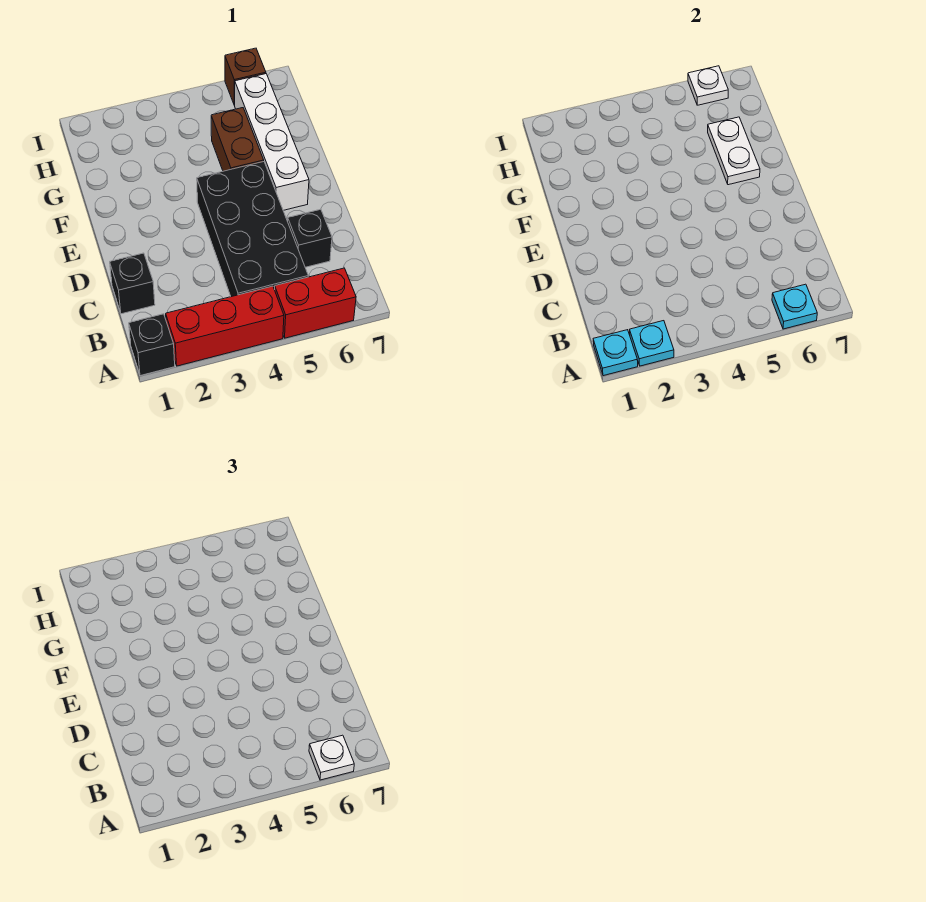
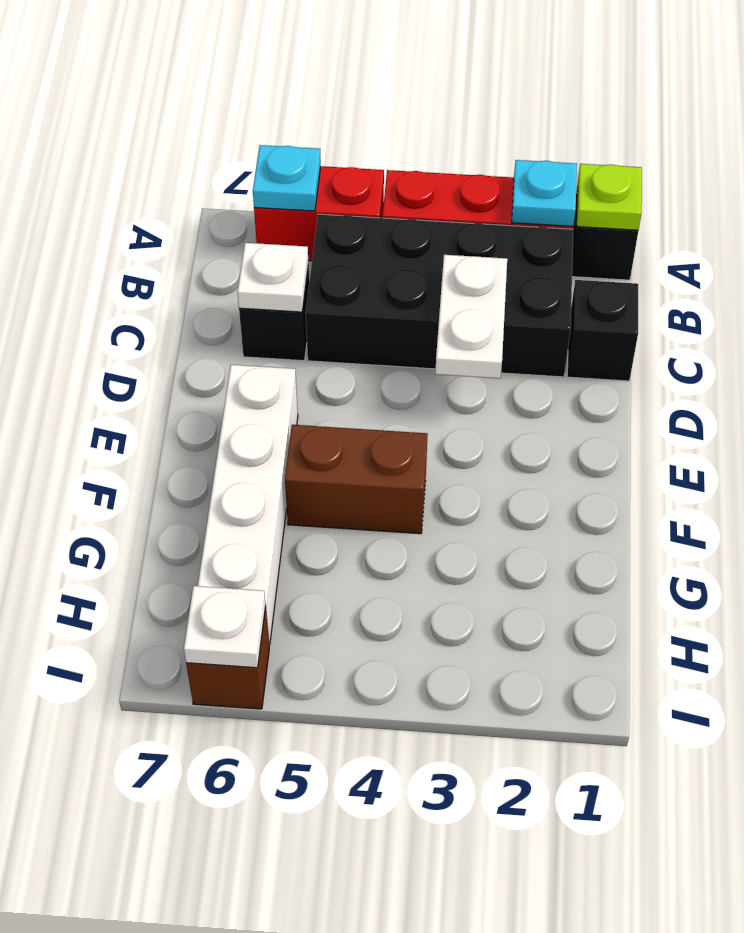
cyan 1x1 plate [593,330,638,376] -> lime 1x1 plate [577,164,642,230]
white 1x1 plate [309,735,354,780] -> white 1x1 plate moved to [238,243,308,312]
black 2x4 brick [197,162,308,297] -> black 2x4 brick turned to [306,214,573,377]
brown 1x2 brick [211,108,264,171] -> brown 1x2 brick turned to [285,425,428,534]
white 1x2 plate [708,117,760,185] -> white 1x2 plate moved to [435,255,507,378]

